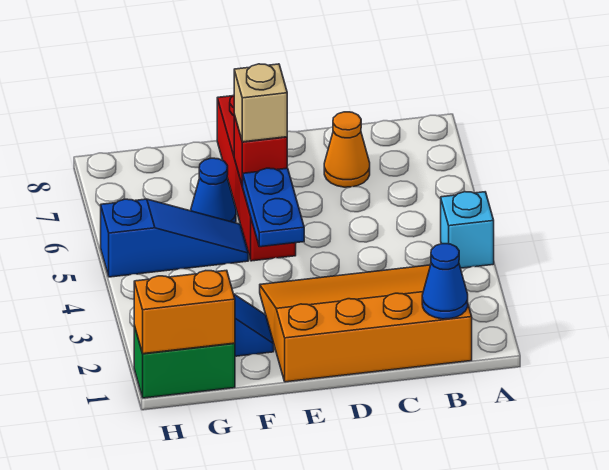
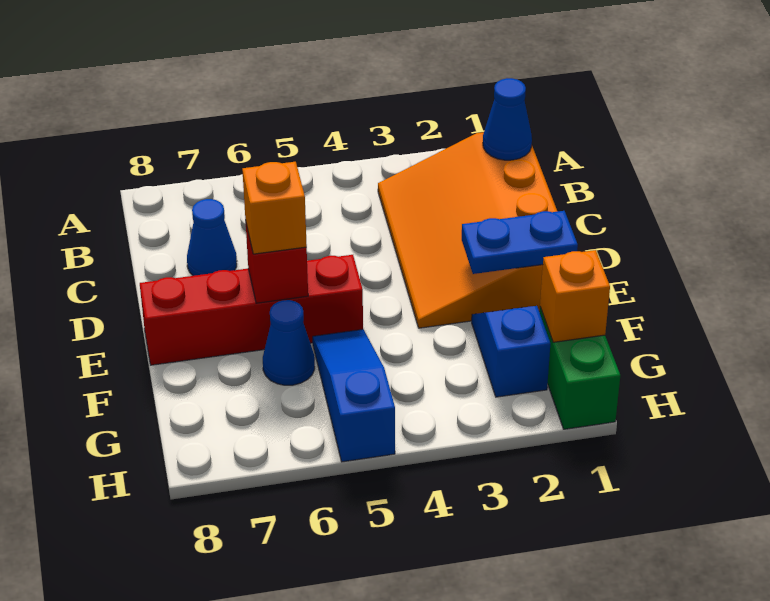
cyan 1x1 brick [441,192,494,268] -> none
orange 1x1 cone [324,112,370,187] -> blue 1x1 cone [187,199,237,276]
blue 1x2 plate [243,168,304,247] -> blue 1x2 plate moved to [462,211,578,274]
tan 1x1 brick [234,64,287,142] -> orange 1x1 brick [242,162,307,254]
orange 1x2 brick [134,270,235,354] -> orange 1x1 brick [540,250,610,342]

